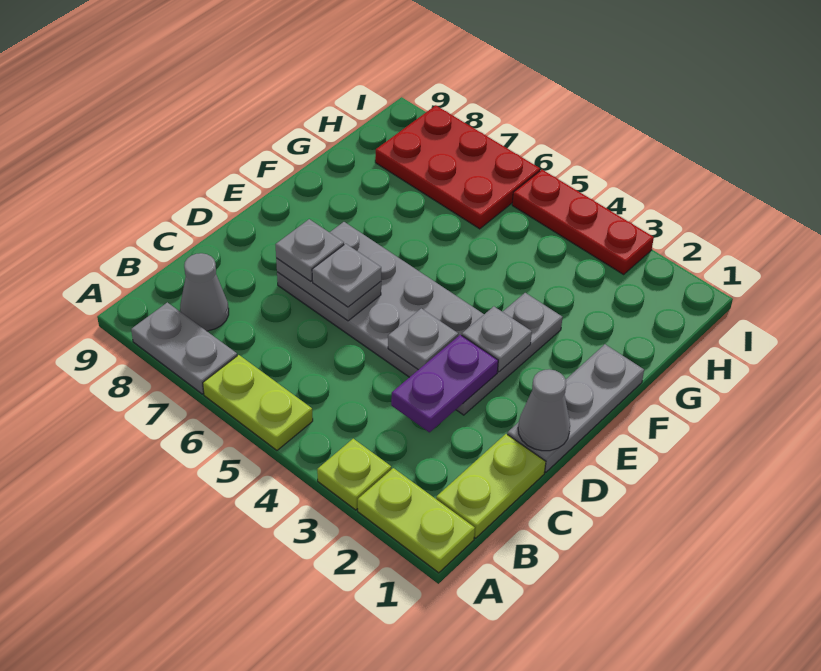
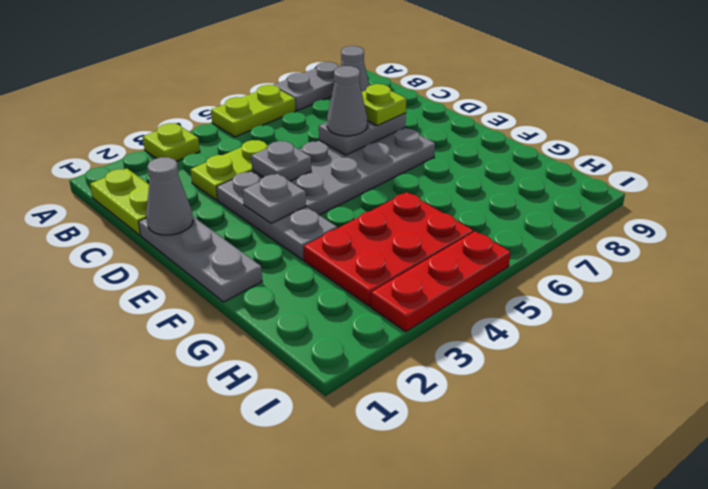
lime 1x2 plate [358,468,475,573] -> lime 1x2 plate moved to [190,140,268,200]
purple 1x2 plate [391,335,498,432] -> none
grey 1x1 plate [312,244,381,307] -> grey 1x1 cone [327,66,367,136]
grey 1x1 plate [275,219,344,281] -> lime 1x1 plate [362,84,406,126]
red 2x3 plate [375,105,540,229] -> red 2x3 plate moved to [304,192,473,306]

